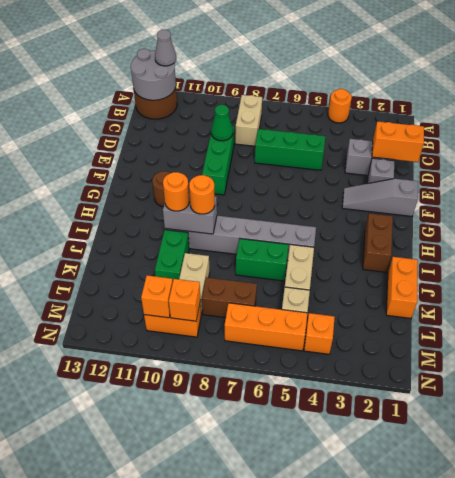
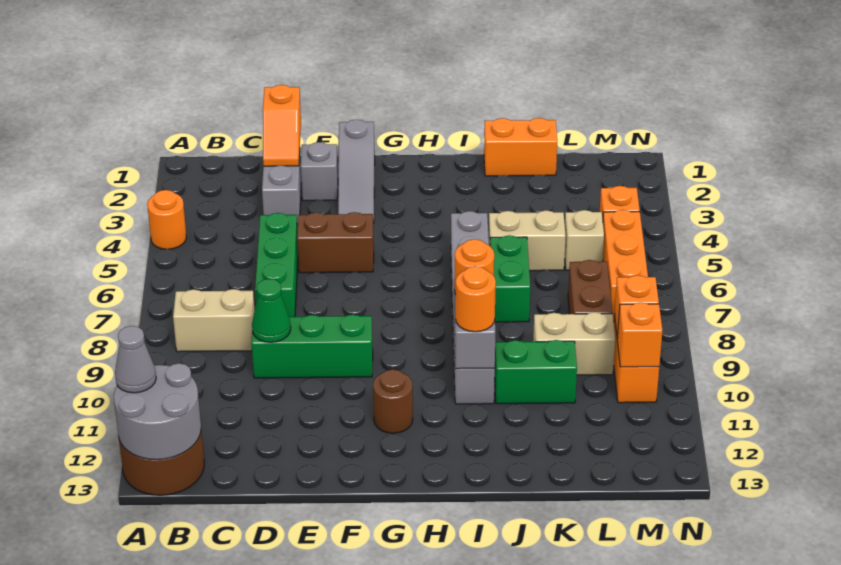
orange 1x2 brick [372,121,424,162] -> orange 1x2 slope [263,85,301,166]
brown 1x2 brick [363,213,393,272] -> brown 1x2 brick moved to [297,212,374,273]

